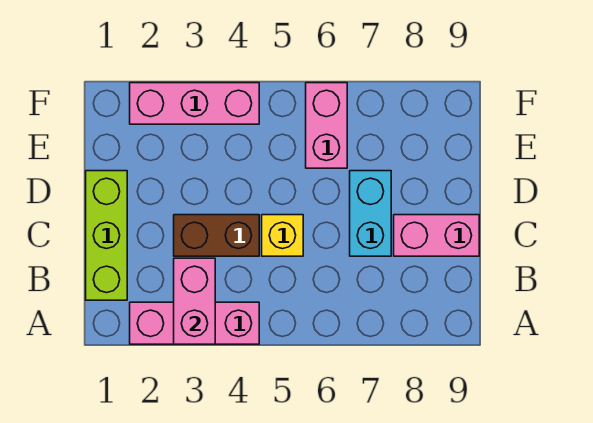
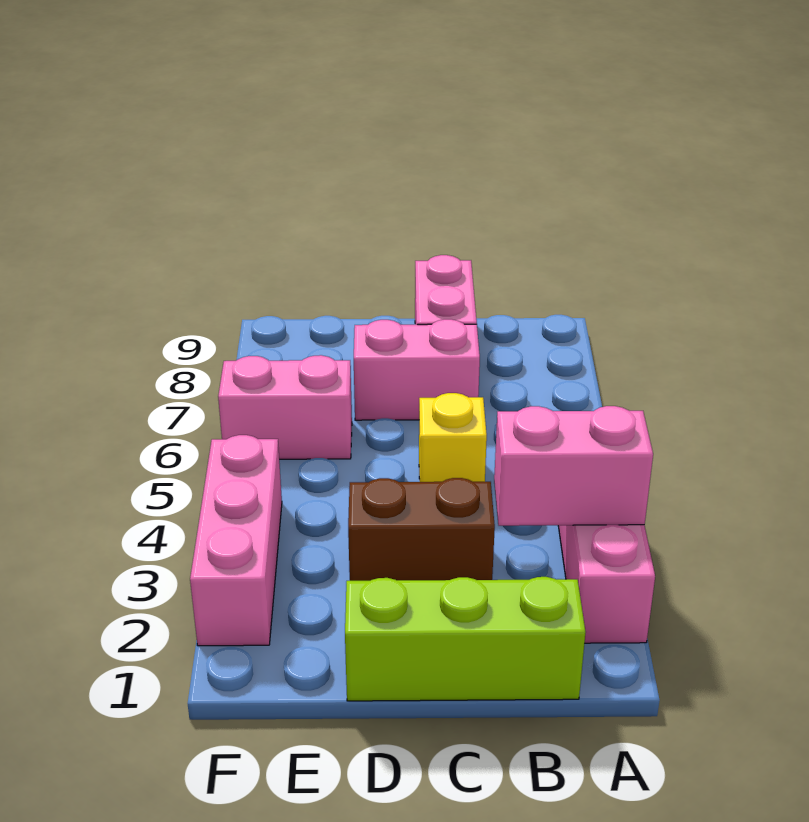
brown 1x2 brick [174,215,259,256] -> brown 1x2 brick turned to [348,478,495,581]
cyan 1x2 brick [350,171,391,256] -> pink 1x2 brick [354,319,480,420]

